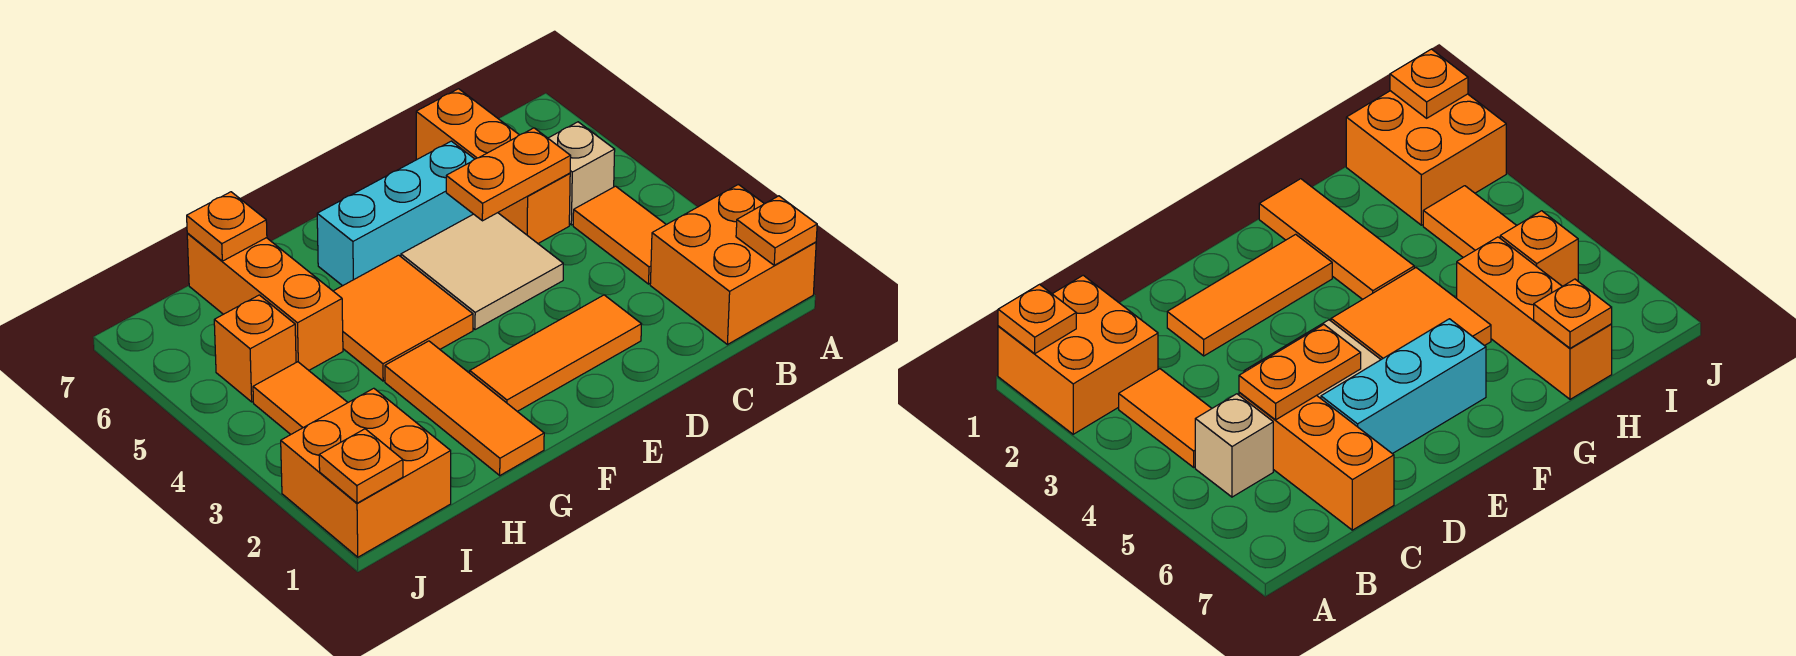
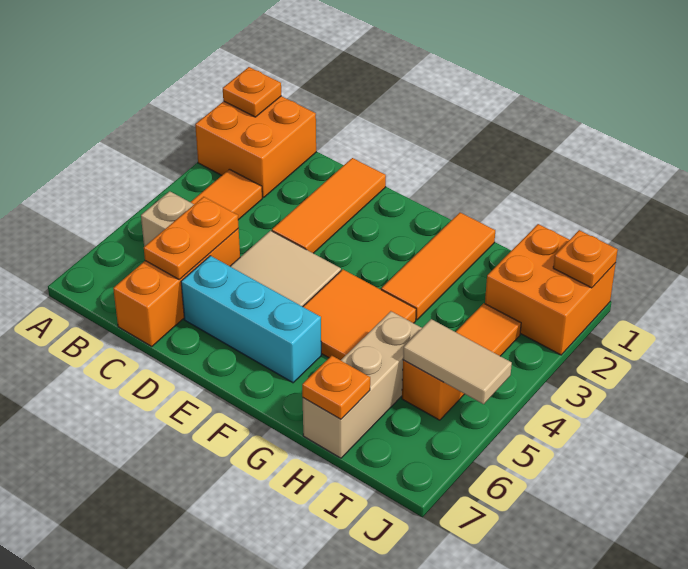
orange 1x2 plate [446,128,571,221] -> orange 1x2 plate turned to [144,197,239,280]
orange 1x3 tile [470,295,642,411] -> orange 1x3 tile turned to [272,158,386,253]
orange 1x3 brick [187,234,343,370] -> tan 1x3 brick [303,311,422,458]
none -> tan 1x2 tile [403,319,512,404]

